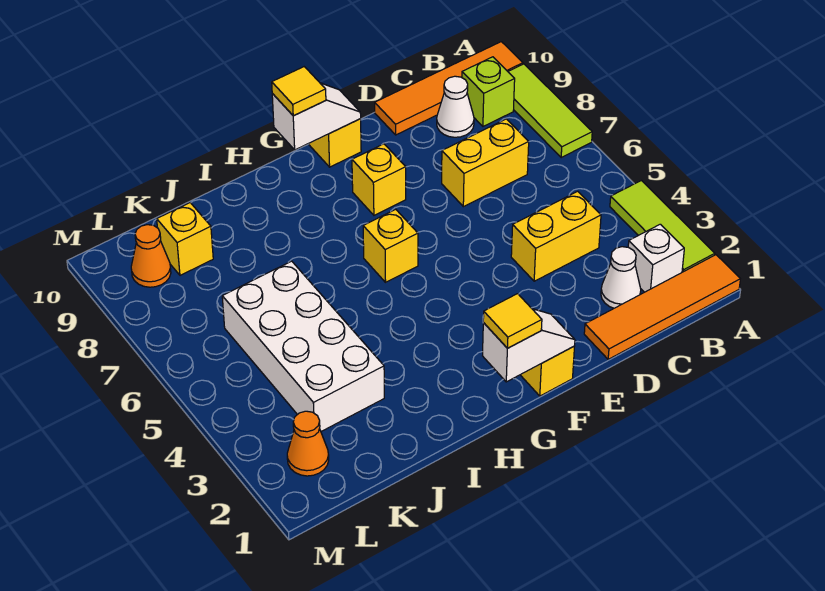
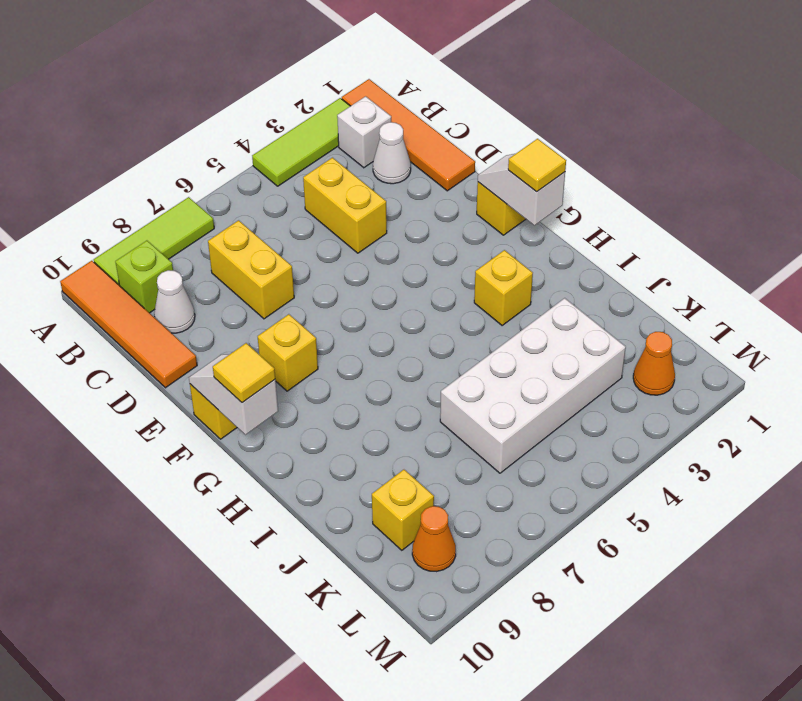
yellow 1x1 brick [363,209,418,282] -> yellow 1x1 brick moved to [474,250,533,325]

